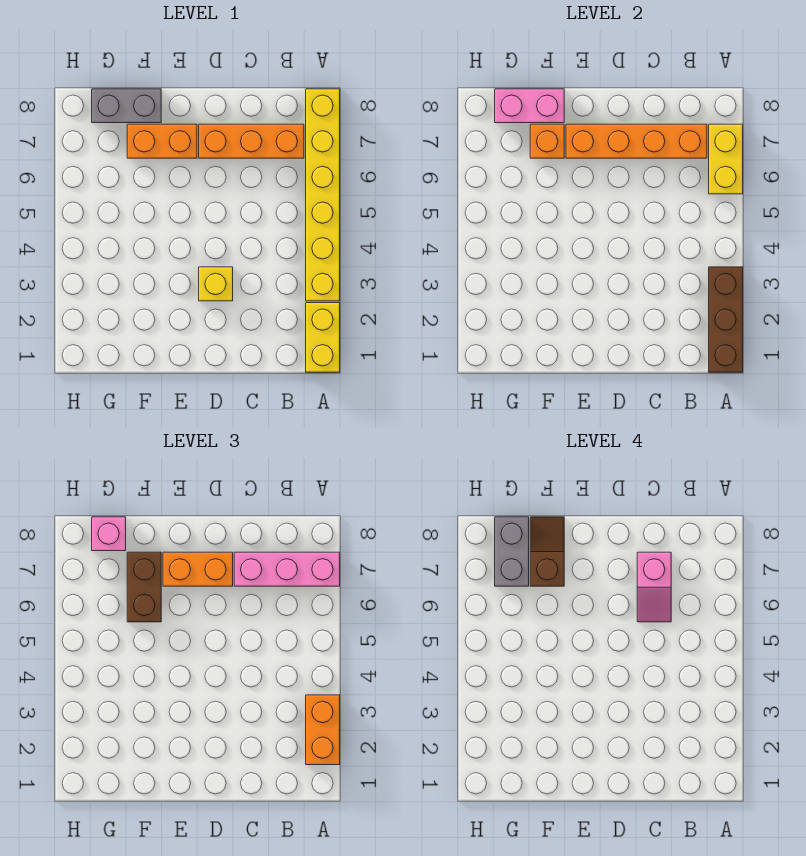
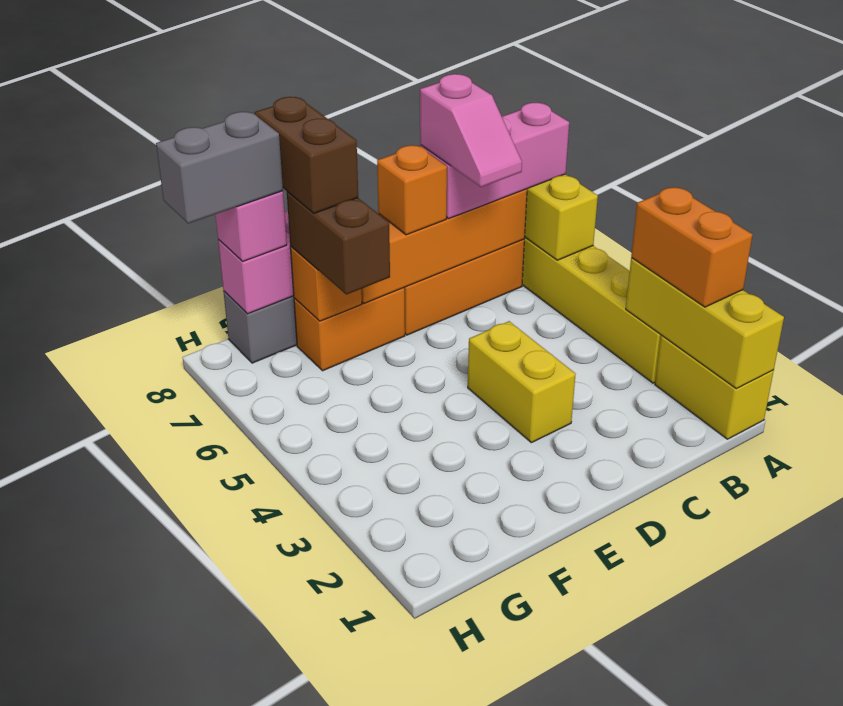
brown 1x3 brick [709,267,743,372] -> yellow 1x3 brick [626,258,784,389]
yellow 1x1 brick [199,267,233,301] -> yellow 1x2 brick [468,321,576,443]
orange 1x2 brick [163,552,233,586] -> orange 1x1 brick [377,145,447,235]
brown 1x2 slope [530,517,564,586] -> brown 1x2 brick [255,97,358,213]
grey 1x2 brick [495,517,529,586] -> grey 1x2 brick turned to [156,112,283,224]

